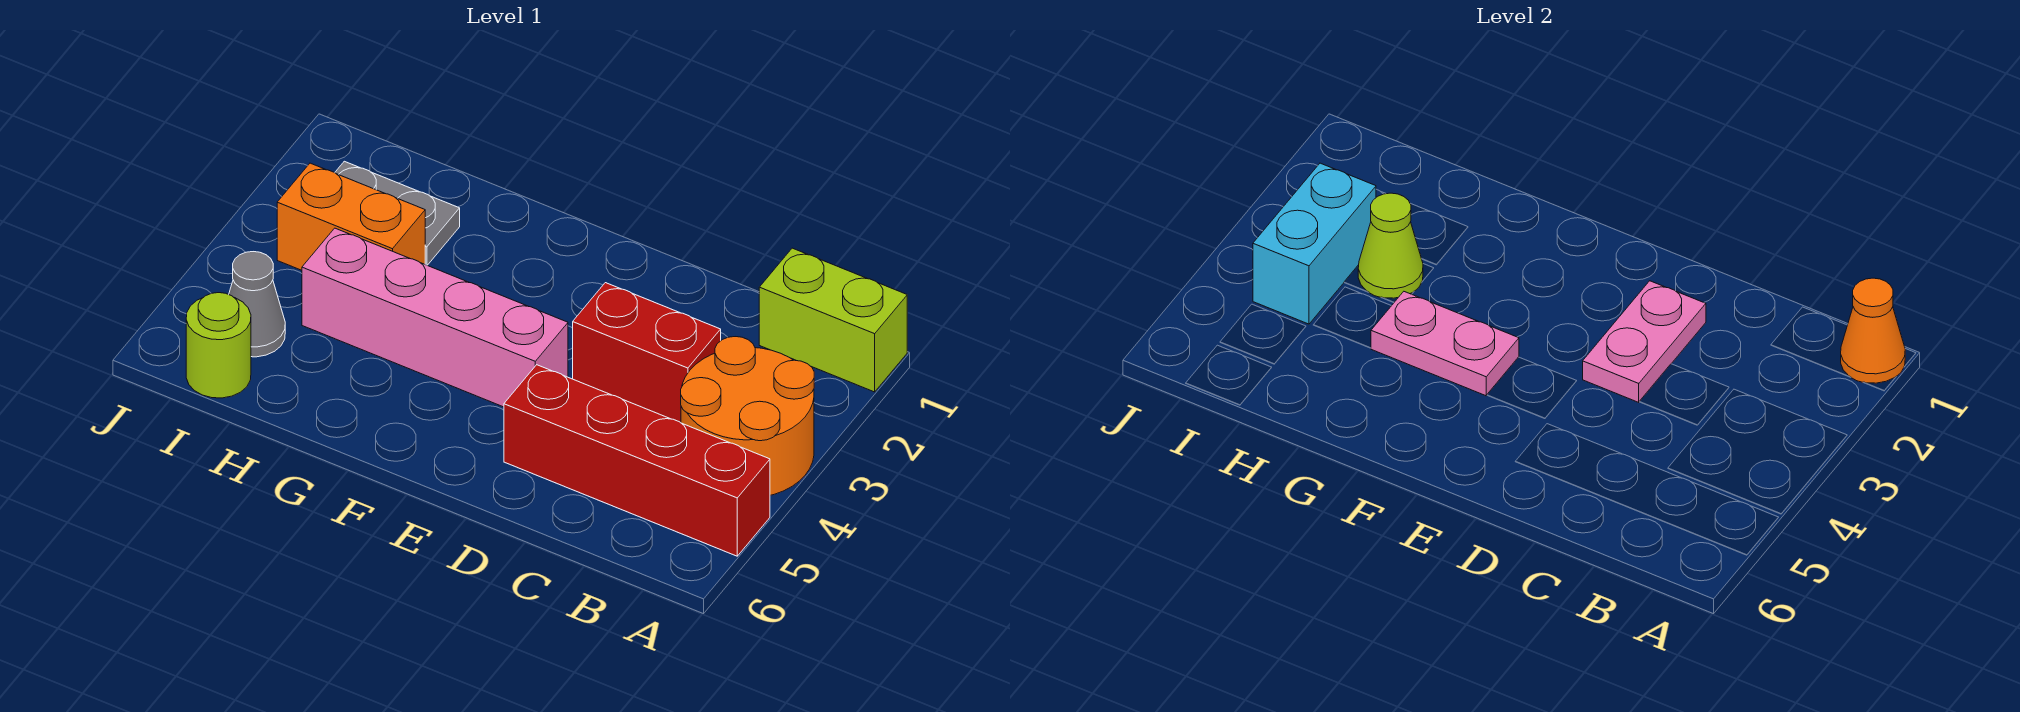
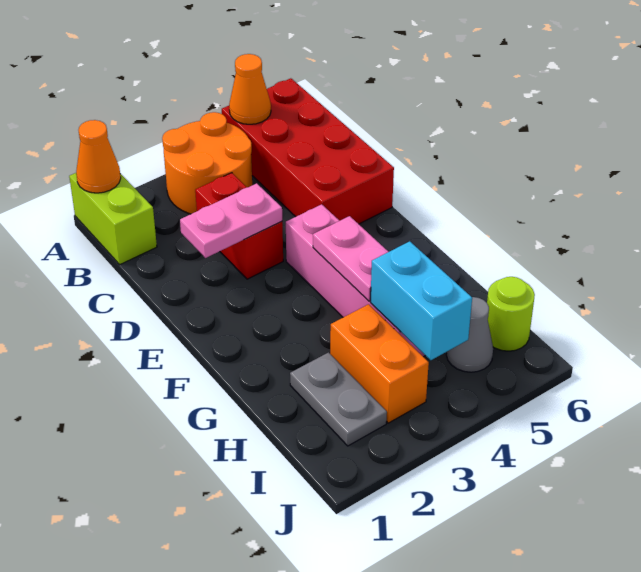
red 1x4 brick [504,365,770,556] -> red 2x4 brick [222,78,394,224]
none -> orange 1x1 cone [229,54,271,124]
lime 1x1 cone [1358,193,1423,298] -> none
cyan 1x2 brick [1253,163,1376,324] -> cyan 1x2 brick turned to [370,241,472,360]

